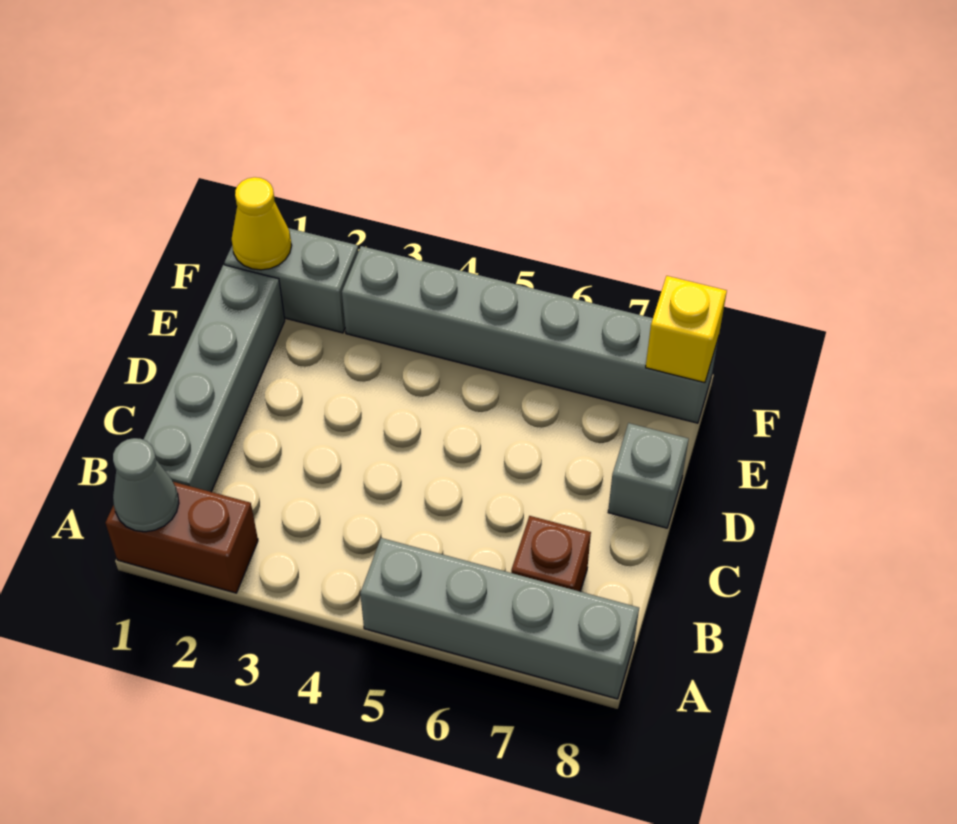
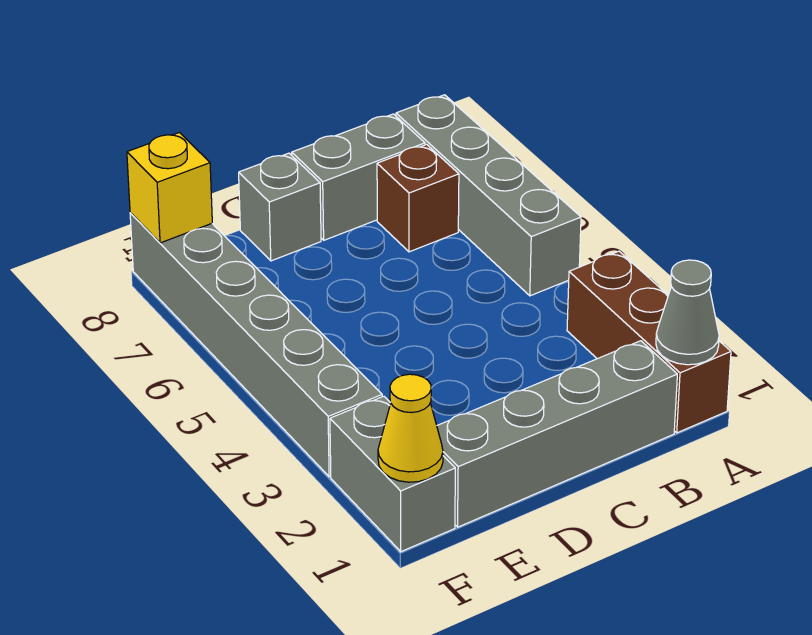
brown 1x2 brick [105,482,258,593] -> brown 1x3 brick [567,251,731,433]
none -> grey 1x2 brick [292,114,425,240]

